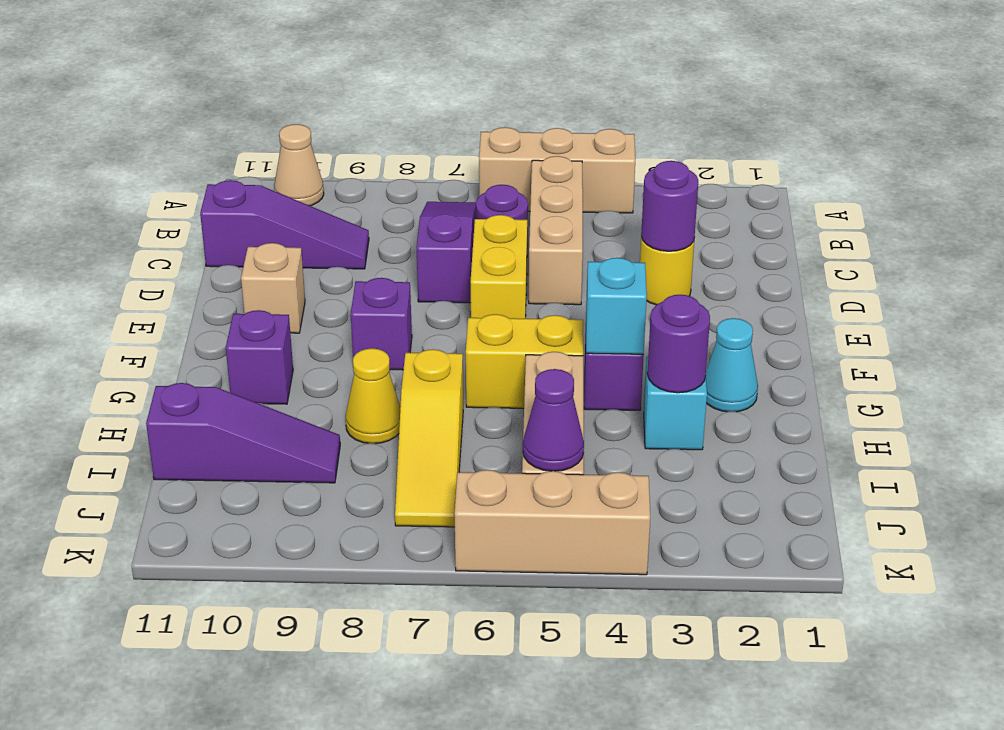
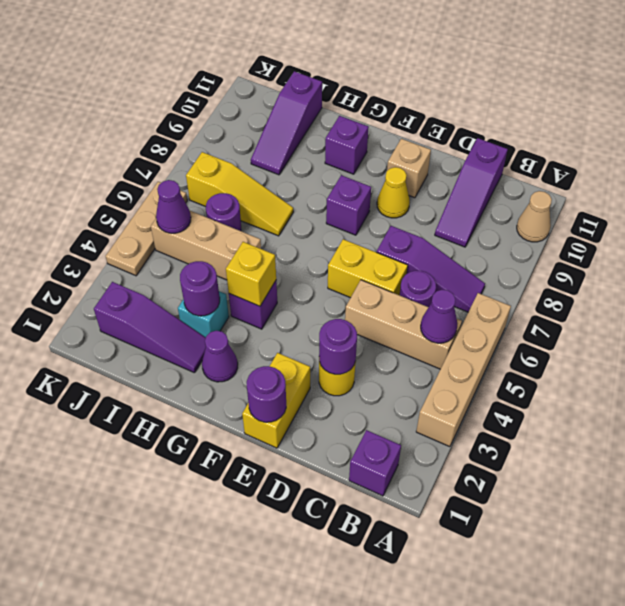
tan 1x3 brick [479,127,635,213] -> tan 1x4 brick [416,293,511,447]
none -> purple 1x1 brick [349,430,401,496]
none -> purple 1x1 cone [421,290,457,343]
none -> purple 1x1 round brick [247,366,286,422]
cyan 1x1 cone [706,318,758,412] -> purple 1x1 cone [202,331,238,382]
cyan 1x1 brick [586,258,647,354] -> yellow 1x1 brick [226,242,276,306]
yellow 1x2 brick [466,314,583,408] -> yellow 1x2 brick moved to [242,353,310,448]
none -> purple 1x3 slope [94,282,206,372]
yellow 1x3 slope [395,349,463,527] -> yellow 1x3 slope turned to [186,152,293,236]
yellow 1x1 cone [346,348,400,444] -> yellow 1x1 cone moved to [377,167,410,218]
none -> purple 1x1 round brick [206,193,241,231]
tan 1x3 brick [455,470,650,575] -> tan 1x3 plate [106,182,187,276]

